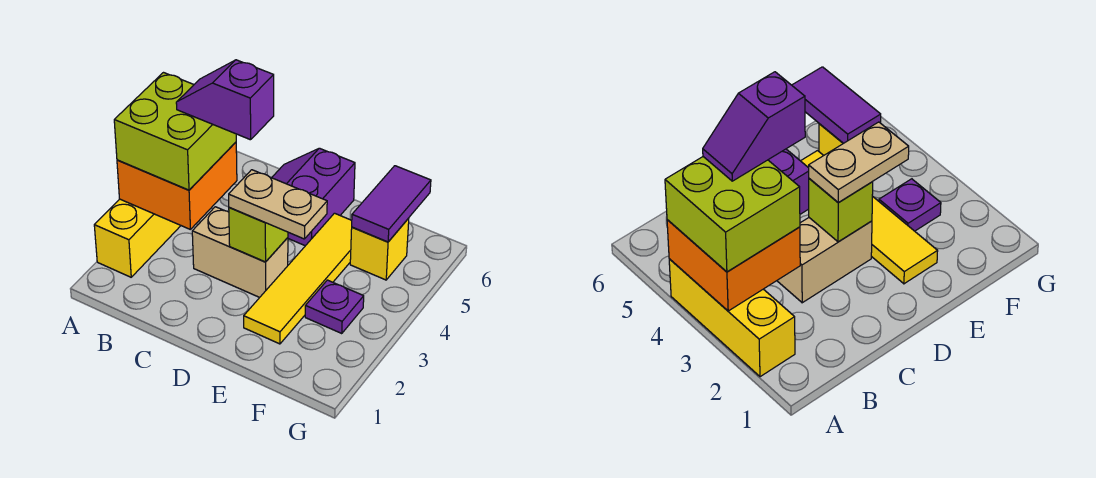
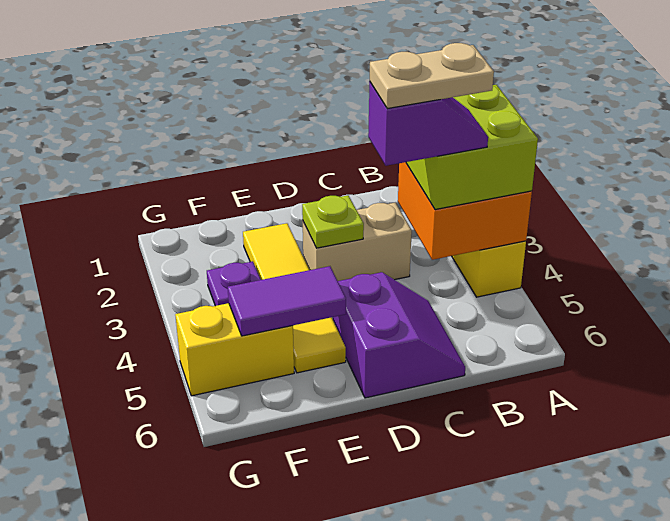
lime 1x1 brick [229,208,288,262] -> lime 1x1 plate [302,195,364,248]
tan 1x2 plate [229,170,327,239] -> tan 1x2 plate moved to [370,43,494,109]
yellow 1x1 brick [350,218,409,280] -> yellow 1x2 brick [175,303,294,396]
purple 1x2 tile [352,166,431,242] -> purple 1x2 tile turned to [228,266,346,336]

